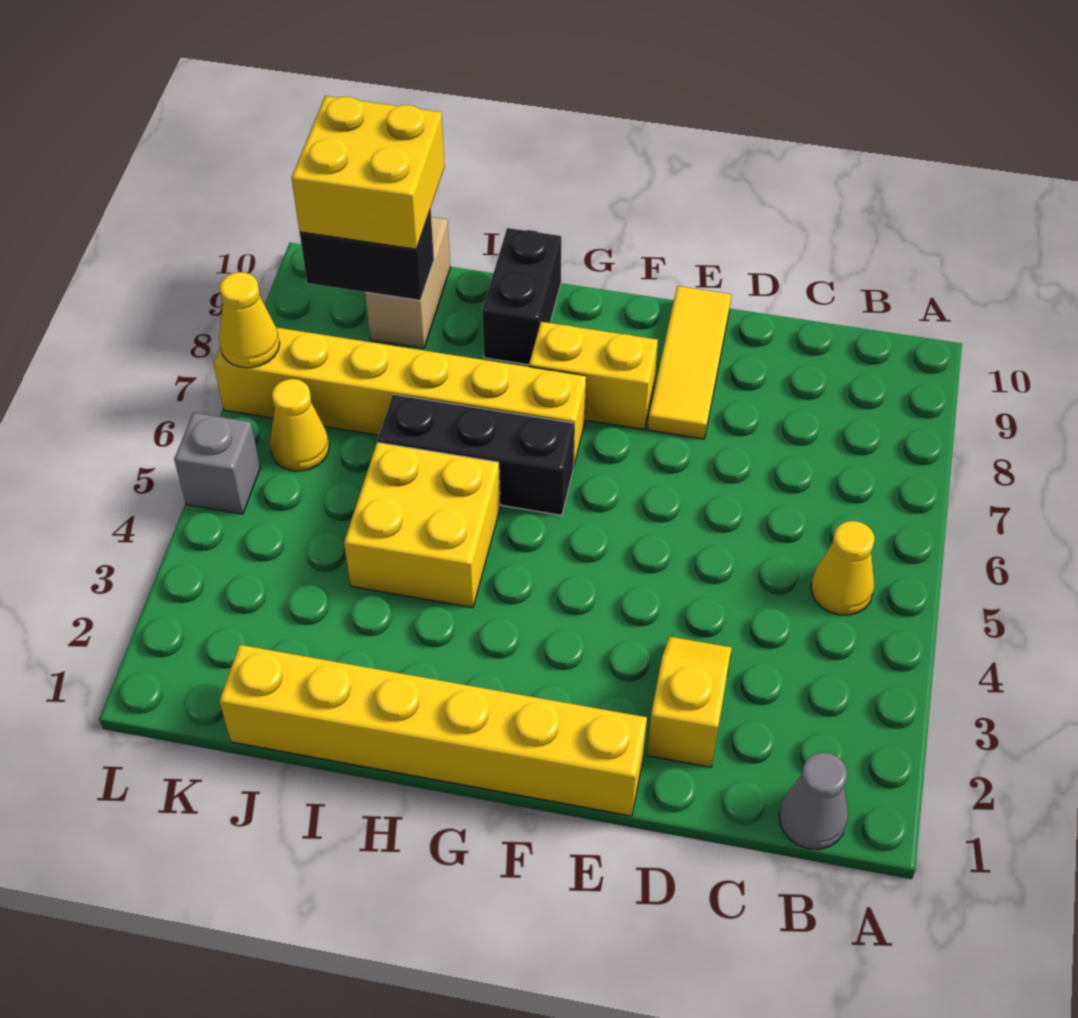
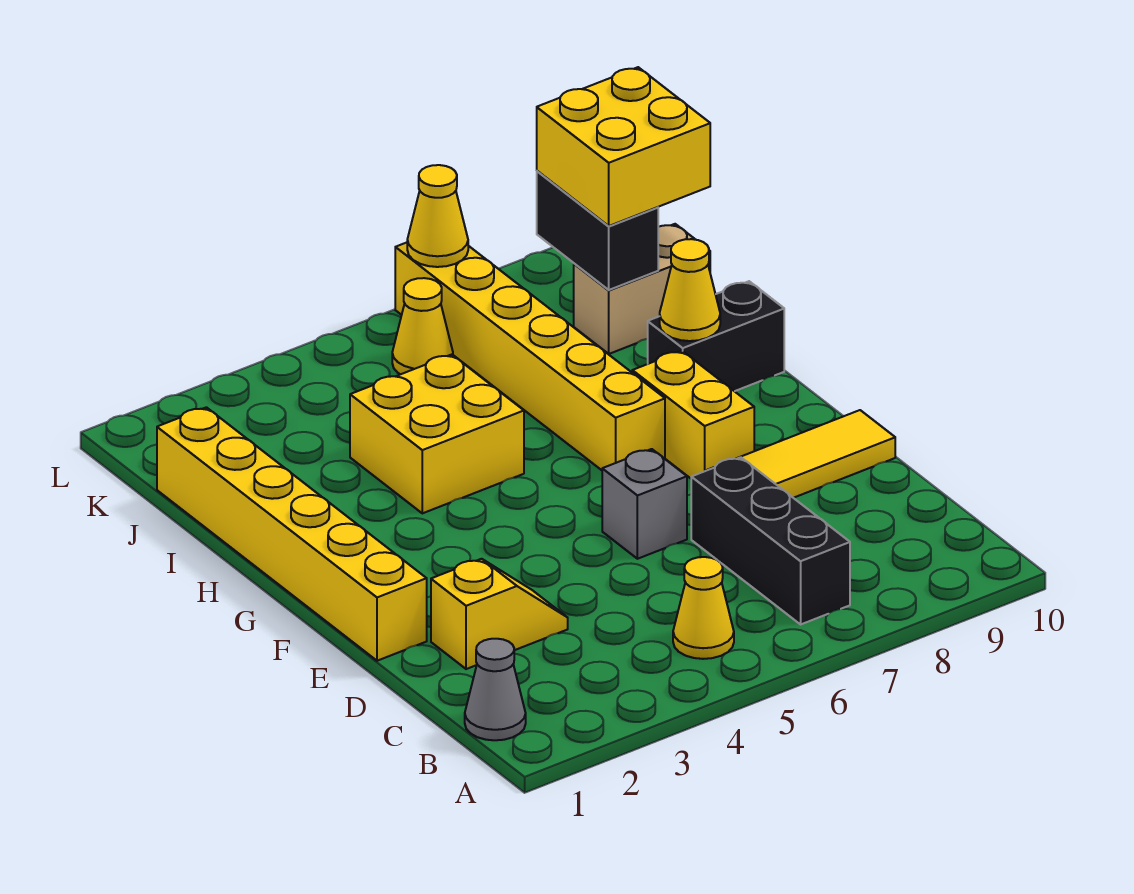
black 1x3 brick [378,394,575,515] -> black 1x3 brick moved to [691,457,850,624]
none -> yellow 1x1 cone [660,239,720,341]
grey 1x1 brick [174,413,260,514] -> grey 1x1 brick moved to [602,449,687,559]

